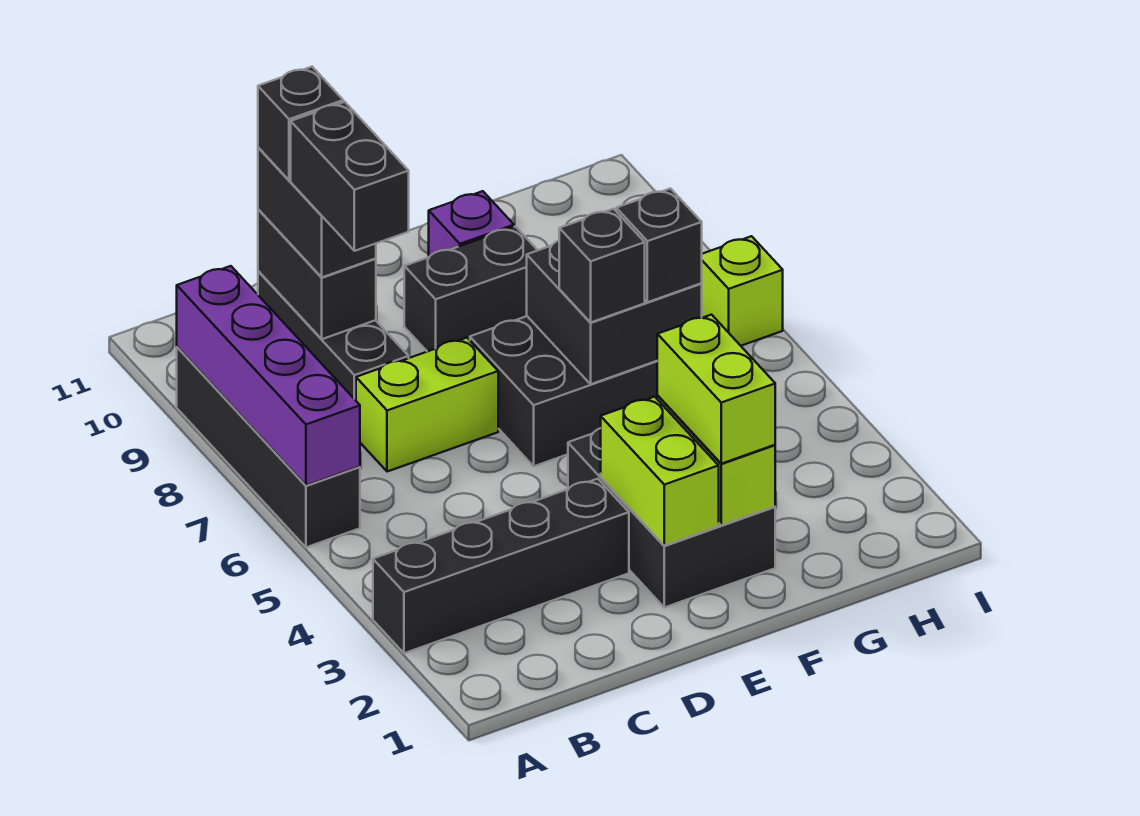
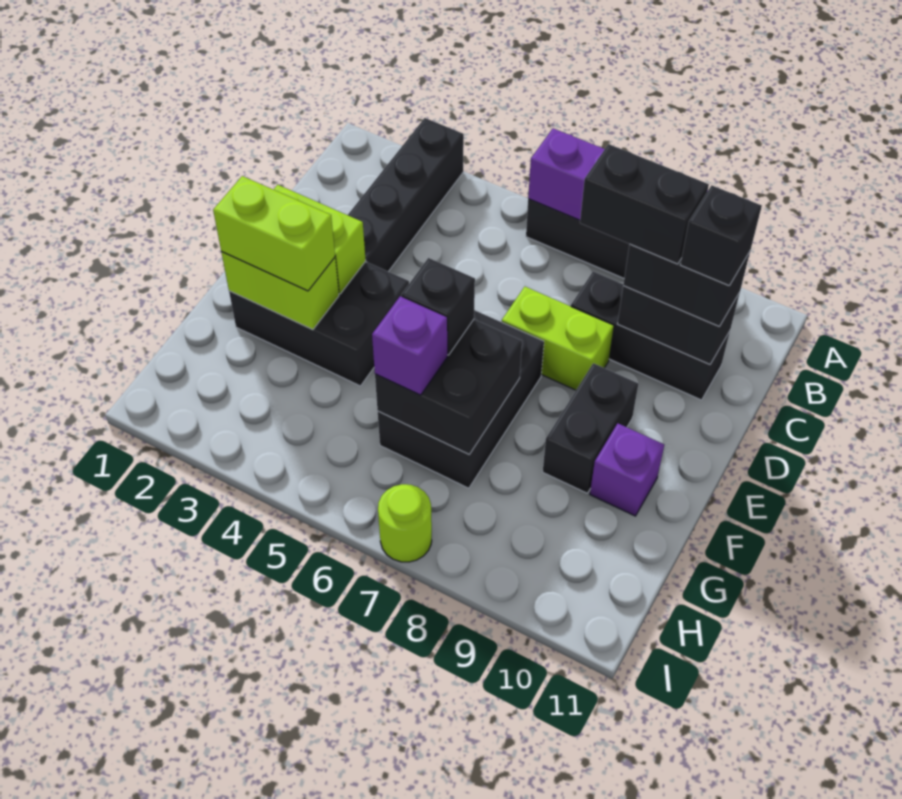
lime 1x2 brick [356,338,498,472] -> lime 1x2 brick turned to [502,287,614,390]
black 1x1 brick [616,189,702,302] -> purple 1x1 brick [372,296,447,395]
lime 1x1 brick [701,236,783,346] -> lime 1x1 round brick [378,484,432,562]

